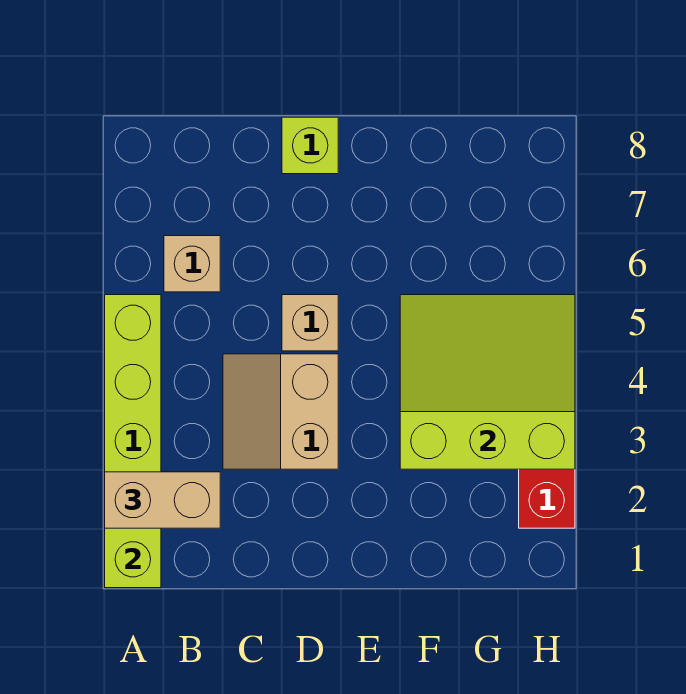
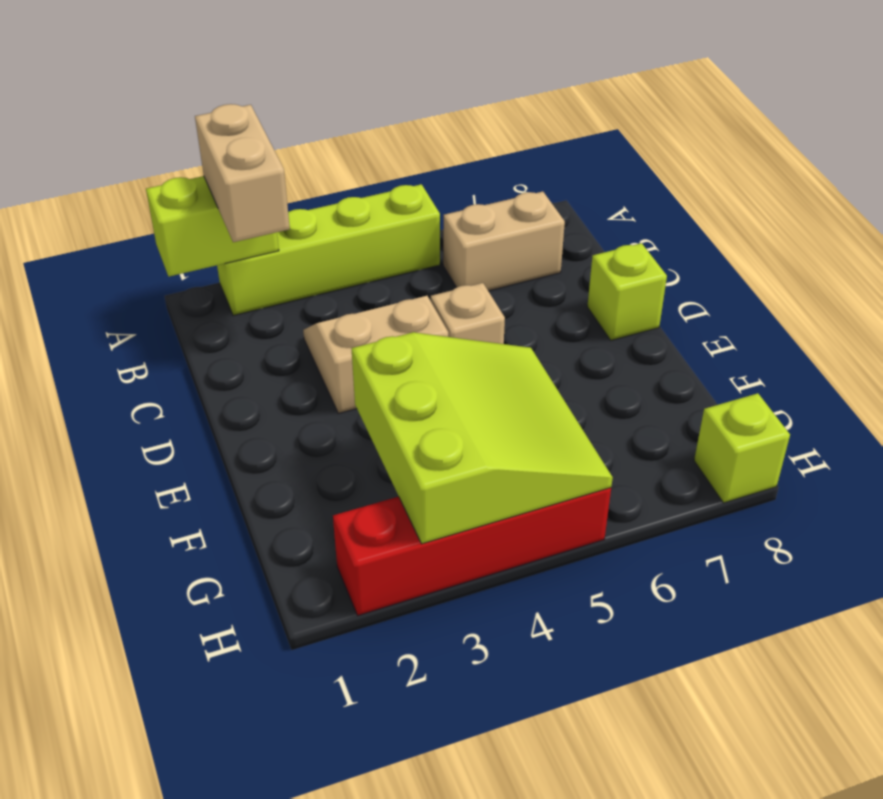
tan 1x1 brick [164,236,220,292] -> tan 1x2 brick [443,192,565,291]
none -> lime 1x1 brick [694,393,790,503]

